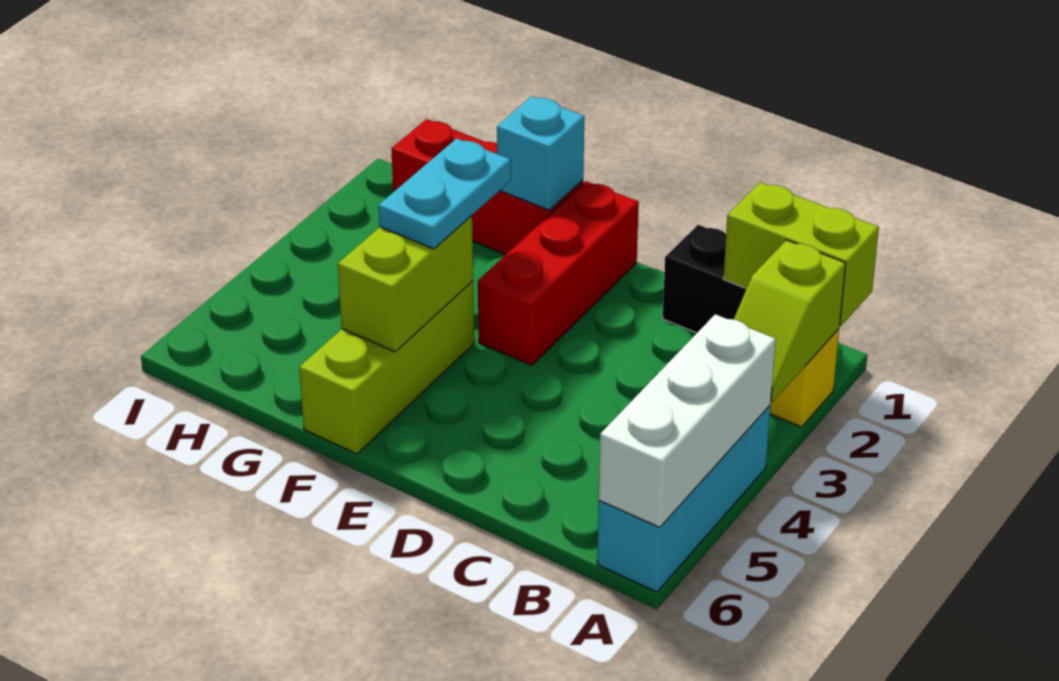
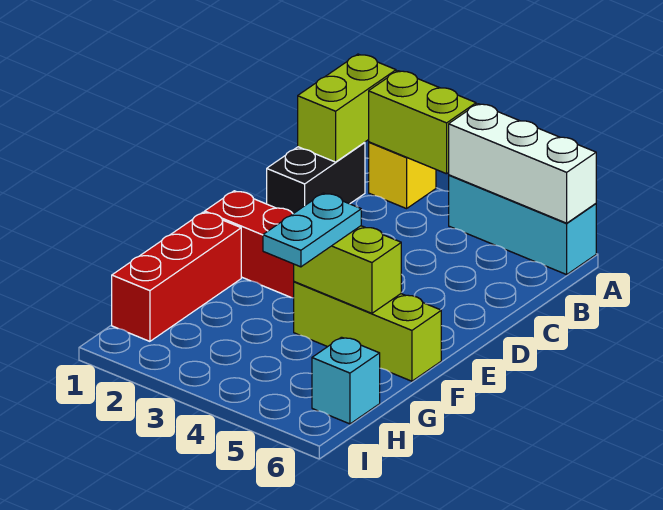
lime 1x2 slope [734,240,846,402] -> lime 1x2 brick [369,71,476,174]
cyan 1x1 brick [497,96,584,210] -> cyan 1x1 brick moved to [312,337,380,424]
cyan 1x2 plate [379,138,511,249] -> cyan 1x2 plate turned to [263,193,361,267]

